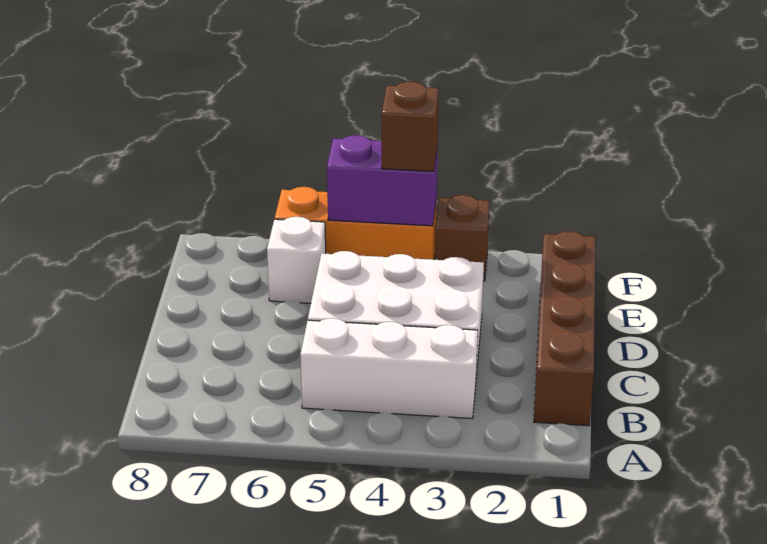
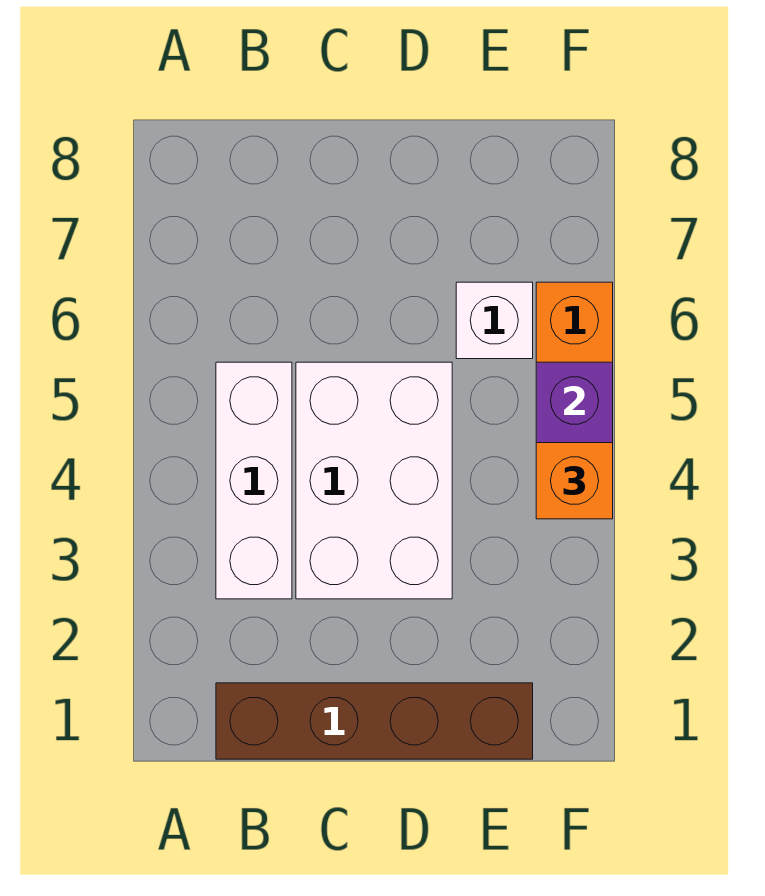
brown 1x1 brick [435,195,489,281] -> none
brown 1x1 brick [382,82,439,171] -> orange 1x1 brick [536,443,613,519]

